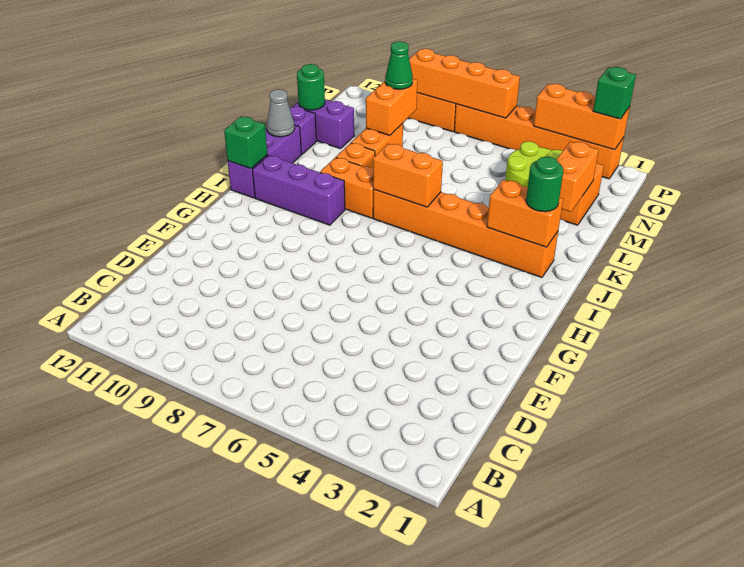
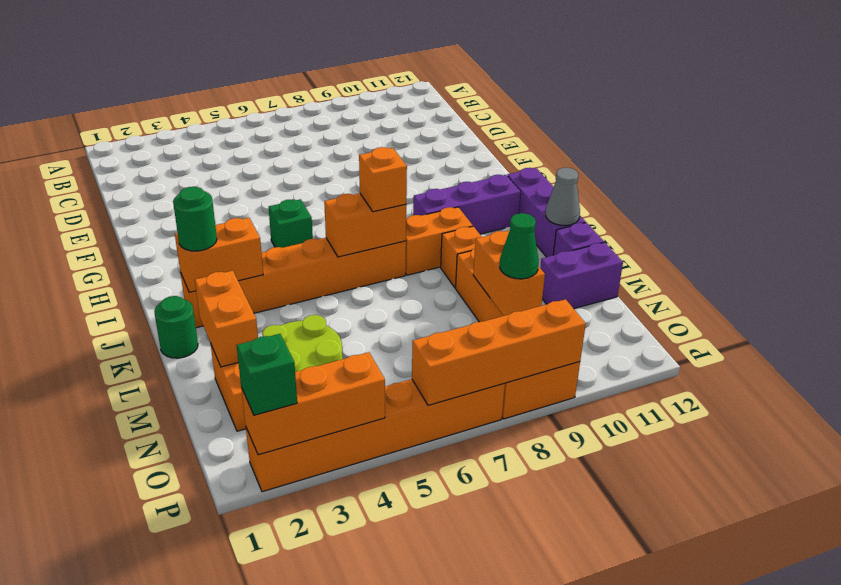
green 1x1 brick [224,117,267,169] -> green 1x1 brick moved to [269,199,313,248]
none -> orange 1x1 brick [359,147,407,212]
green 1x1 round brick [297,64,325,110] -> green 1x1 round brick moved to [154,296,198,358]

